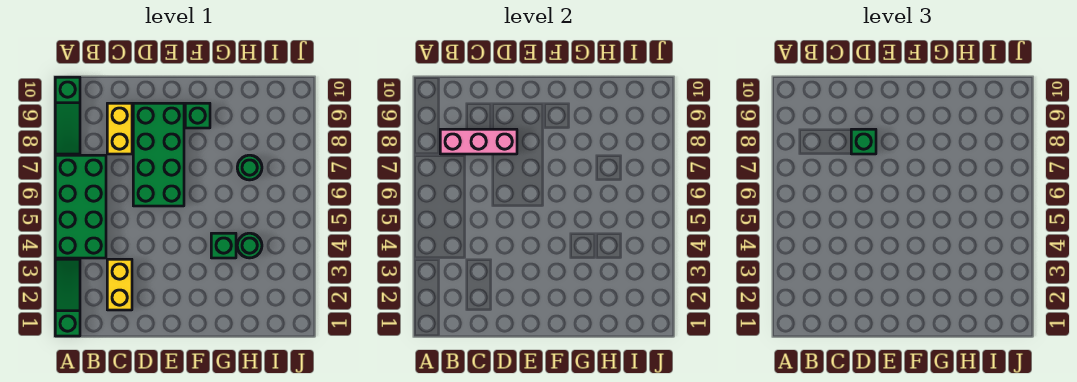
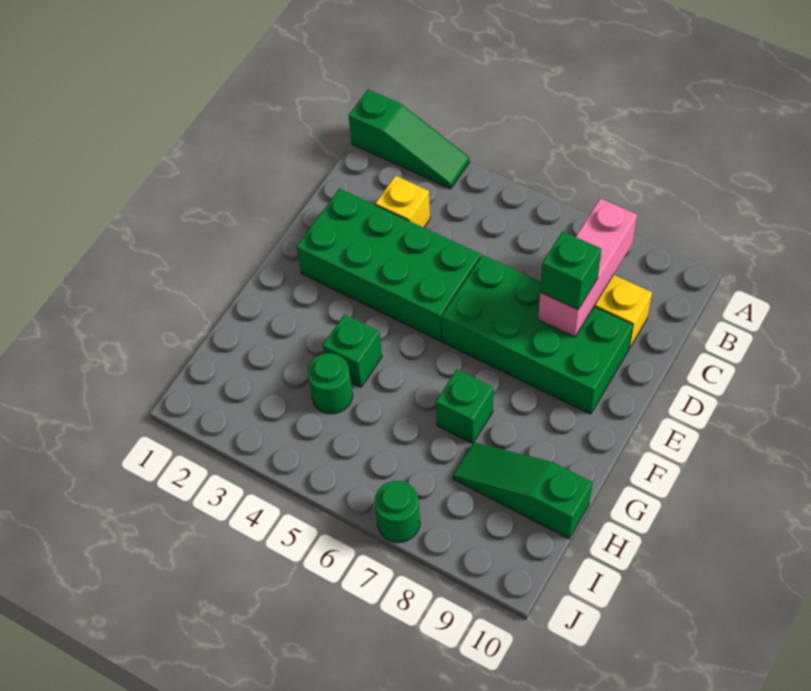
green 2x4 brick [55,155,106,258] -> green 2x4 brick moved to [297,189,481,341]
green 1x3 slope [55,77,80,154] -> green 1x3 slope moved to [453,442,592,539]
yellow 1x2 brick [107,259,132,310] -> yellow 1x1 brick [375,176,430,228]
green 1x1 brick [185,103,210,128] -> green 1x1 brick moved to [436,370,493,444]
green 1x1 round brick [237,155,262,180] -> green 1x1 round brick moved to [375,481,420,542]

